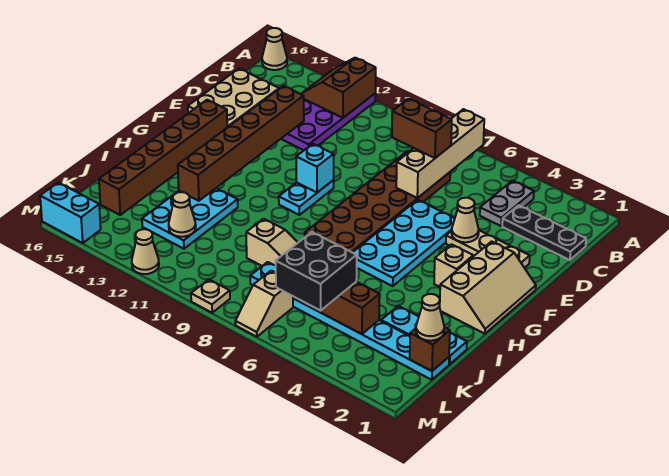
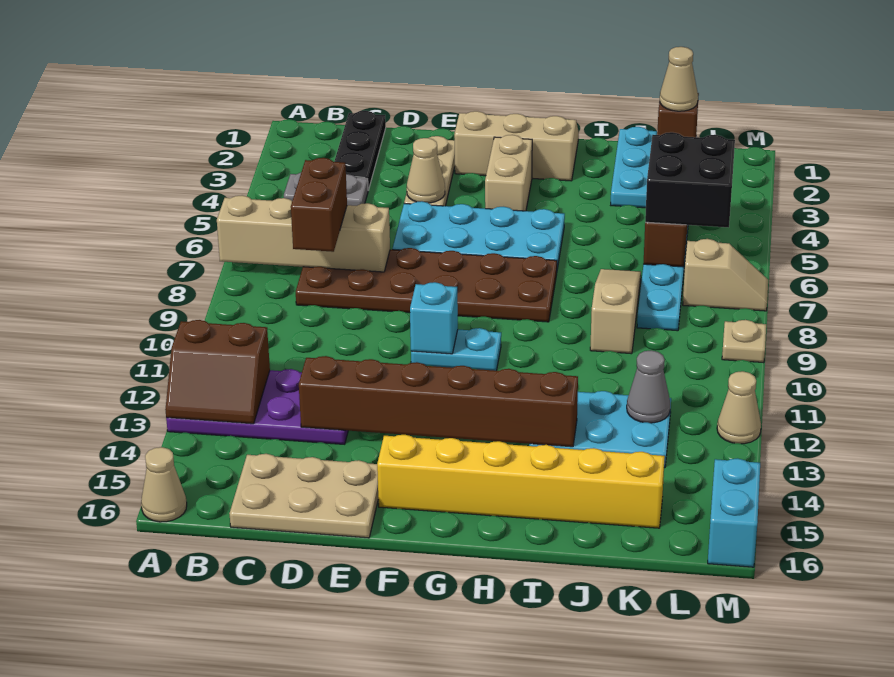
brown 1x6 brick [99,100,227,215] -> yellow 1x6 brick [377,435,665,528]
tan 1x1 brick [434,244,473,287] -> tan 1x2 brick [485,135,532,211]
tan 1x1 cone [169,192,196,237] -> grey 1x1 cone [627,350,670,423]

